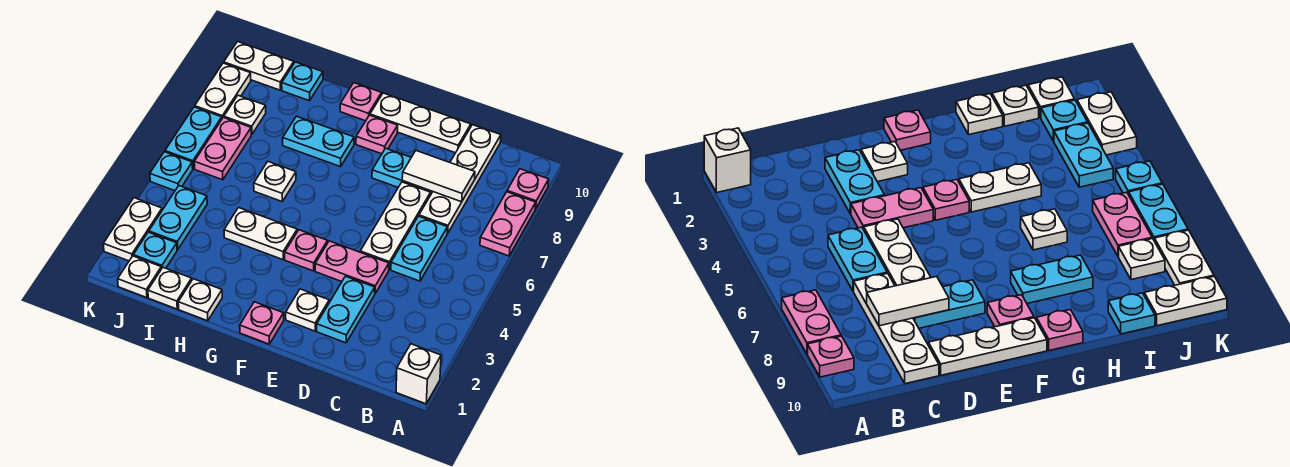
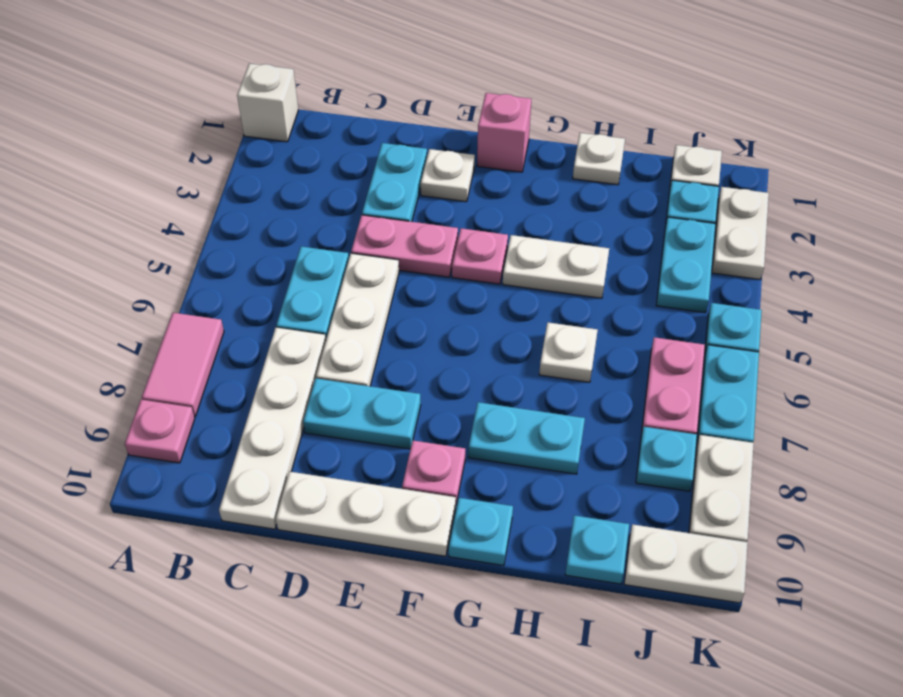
pink 1x2 plate [480,192,536,256] -> pink 1x2 tile [142,313,224,417]
white 1x2 tile [402,151,475,202] -> none
pink 1x1 plate [240,302,284,344] -> pink 1x1 brick [477,93,531,172]
pink 1x1 plate [340,83,382,121] -> cyan 1x1 plate [449,498,513,566]
white 1x1 plate [148,267,192,309] -> none
white 1x1 plate [224,95,266,134] -> cyan 1x1 plate [636,427,697,491]

